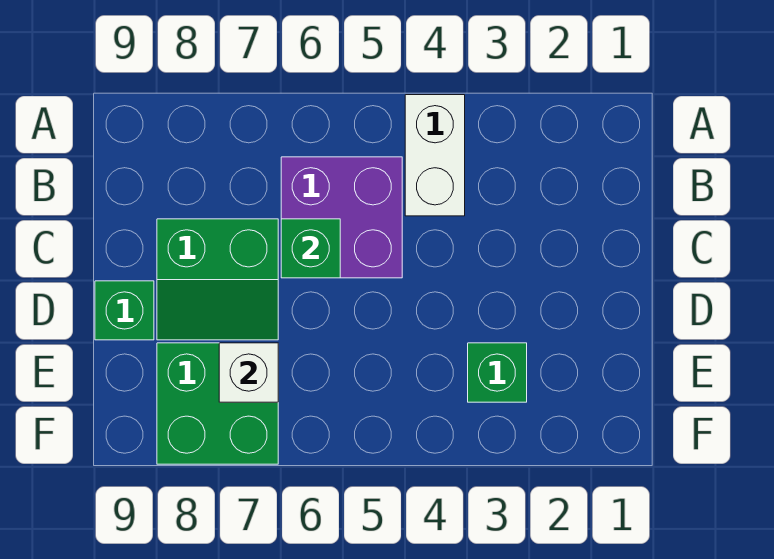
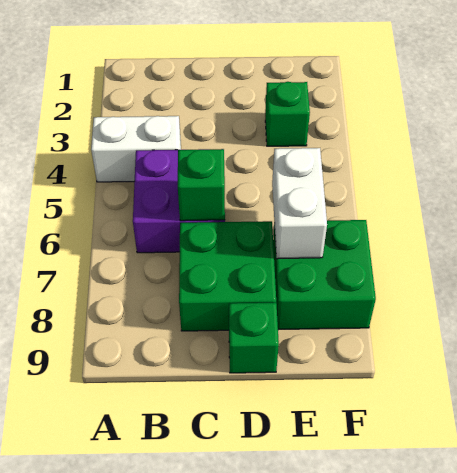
green 2x2 slope [157,219,278,340] -> green 2x2 brick [179,221,276,331]
white 1x1 brick [219,343,278,402] -> white 1x2 brick [272,148,327,259]

